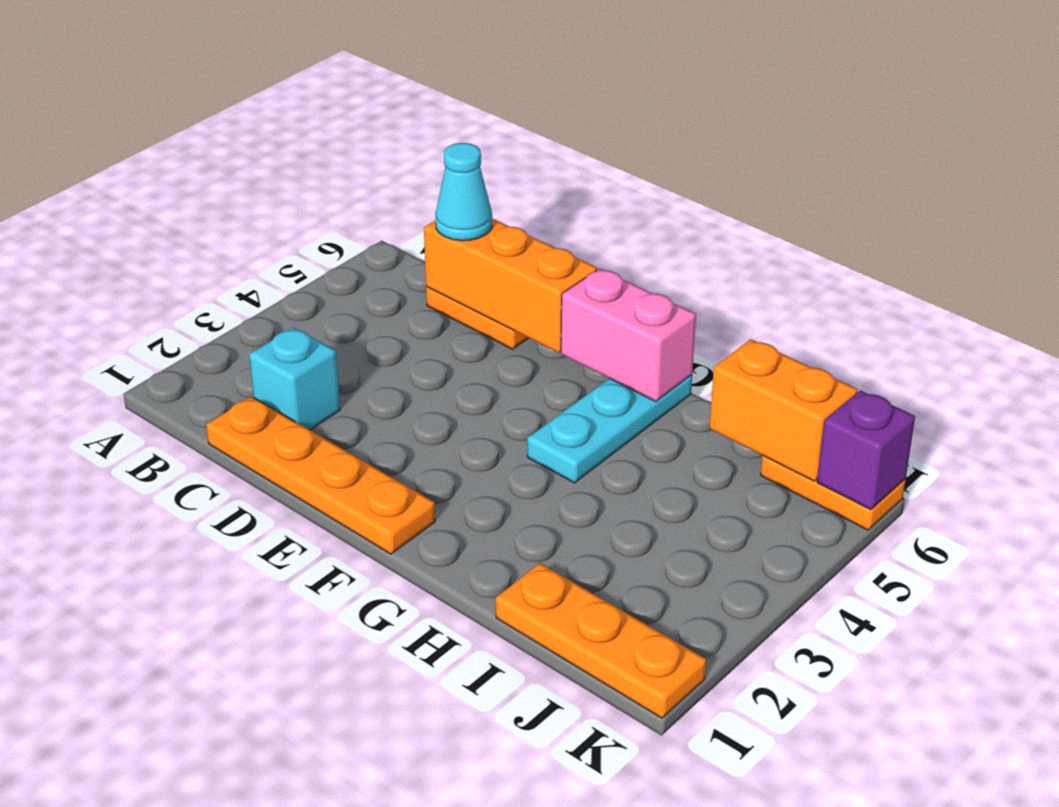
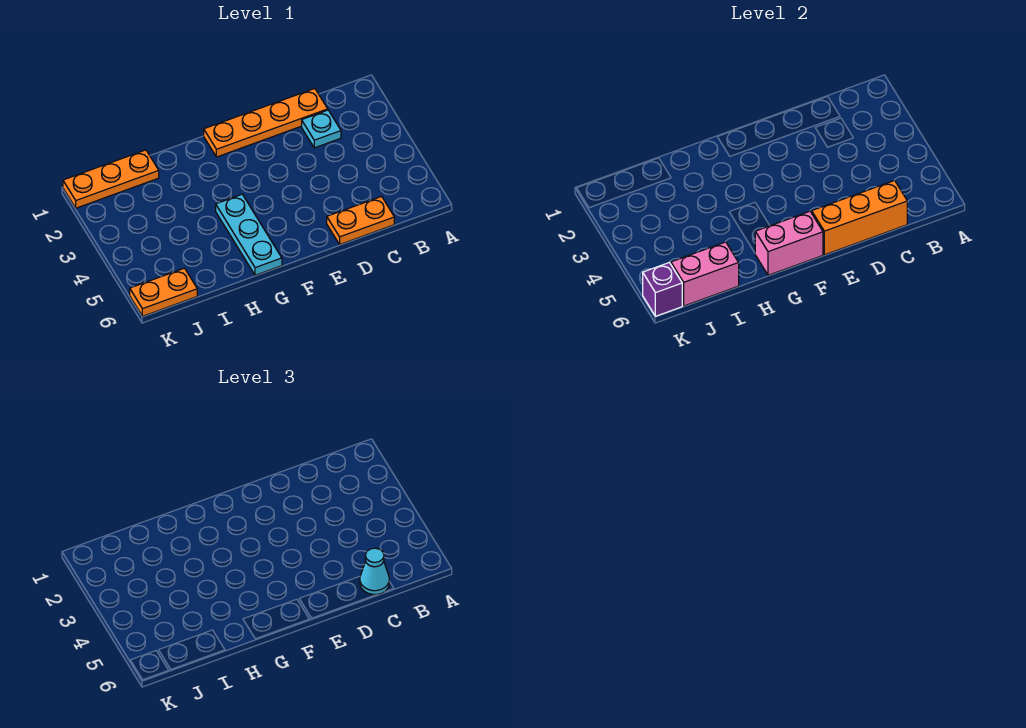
cyan 1x1 brick [249,327,340,430] -> cyan 1x1 plate [302,110,341,148]
orange 1x2 brick [710,339,858,481] -> pink 1x2 brick [671,242,739,306]

